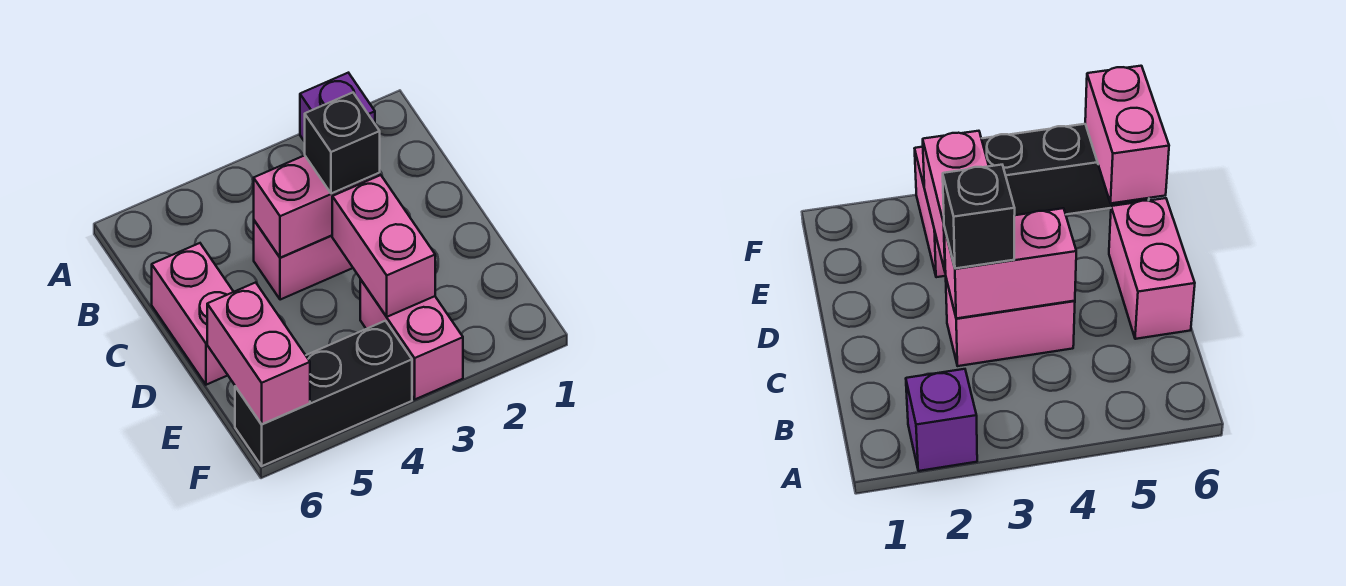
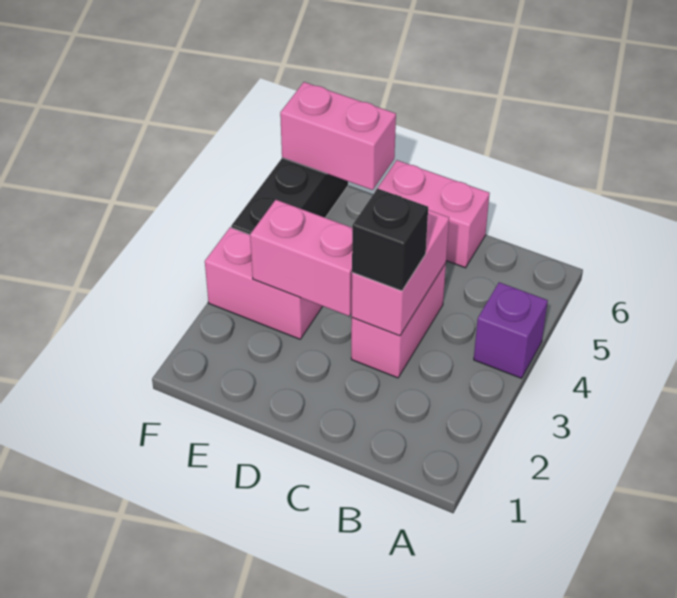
purple 1x1 brick [300,73,375,142] -> purple 1x1 brick moved to [474,282,548,378]

